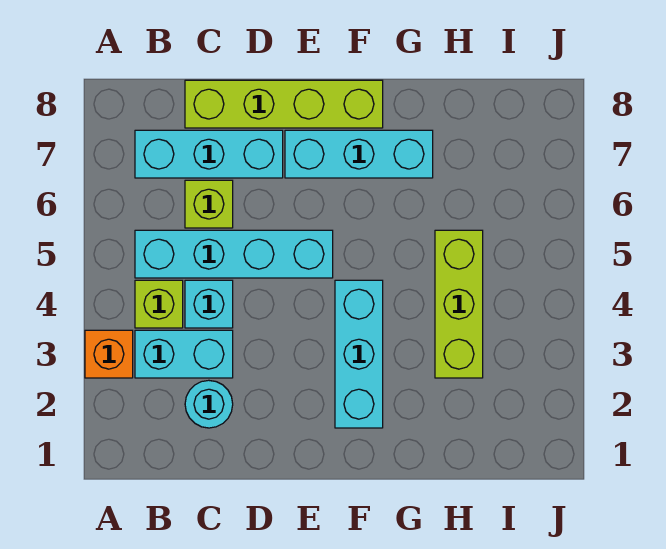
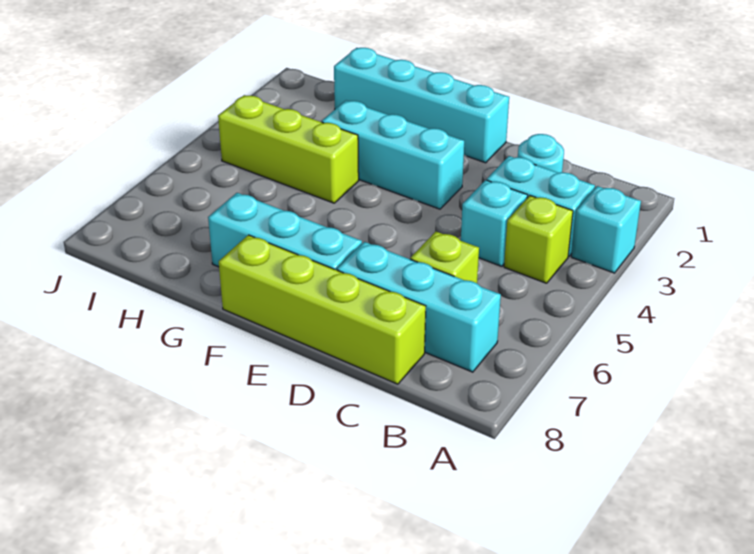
orange 1x1 brick [85,330,133,378] -> cyan 1x1 brick [571,186,641,273]
cyan 1x4 brick [135,230,333,278] -> cyan 1x4 brick moved to [334,48,509,163]
cyan 1x3 brick [335,280,383,428] -> cyan 1x3 brick turned to [322,100,464,209]
lime 1x3 brick [435,230,483,378] -> lime 1x3 brick turned to [218,95,359,203]

